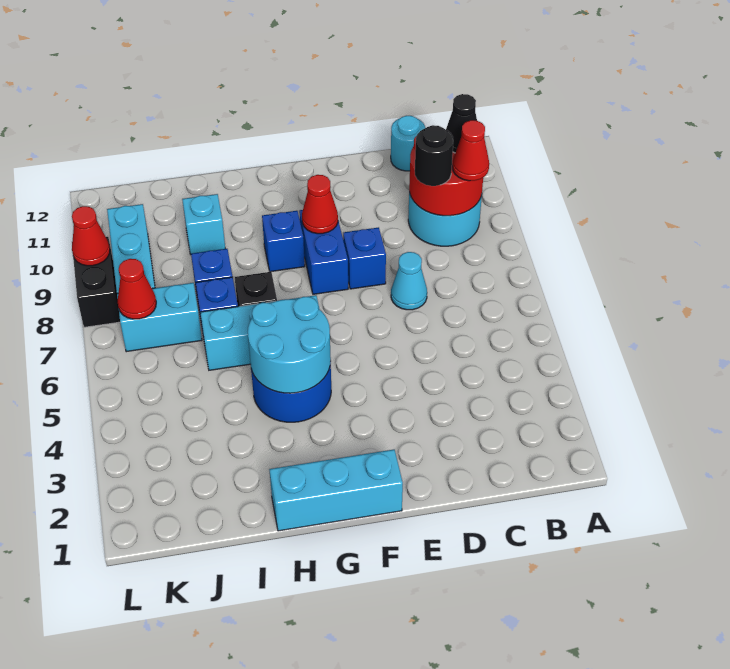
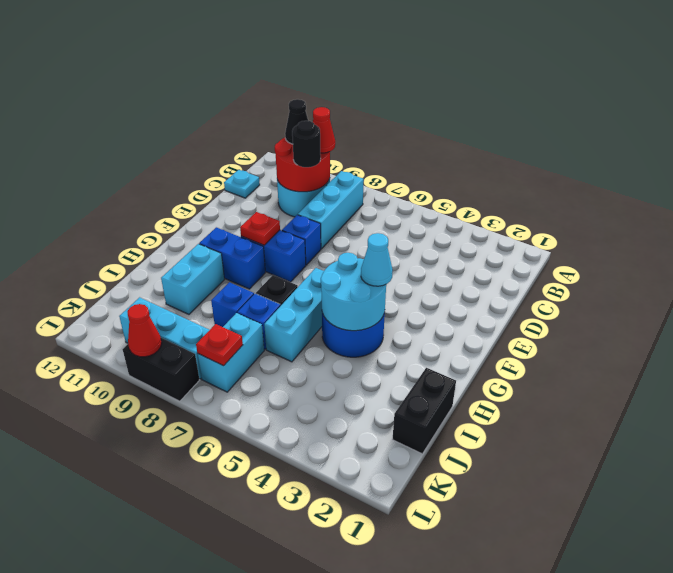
cyan 1x1 round brick [391,116,425,171] -> cyan 1x1 plate [224,170,260,198]
cyan 1x1 cone [391,252,427,310] -> cyan 1x1 cone moved to [361,233,393,286]
cyan 1x3 brick [269,450,403,531] -> cyan 1x3 brick moved to [298,171,364,249]
red 1x1 cone [302,175,338,234] -> red 1x1 plate [240,212,280,245]
blue 1x1 brick [262,211,305,272] -> blue 1x2 brick [199,227,265,289]
none -> black 1x2 brick [392,368,456,454]
cyan 1x1 brick [182,194,225,254] -> cyan 1x2 brick [161,244,225,314]
red 1x1 cone [118,259,156,319] -> red 1x1 plate [196,324,243,366]

